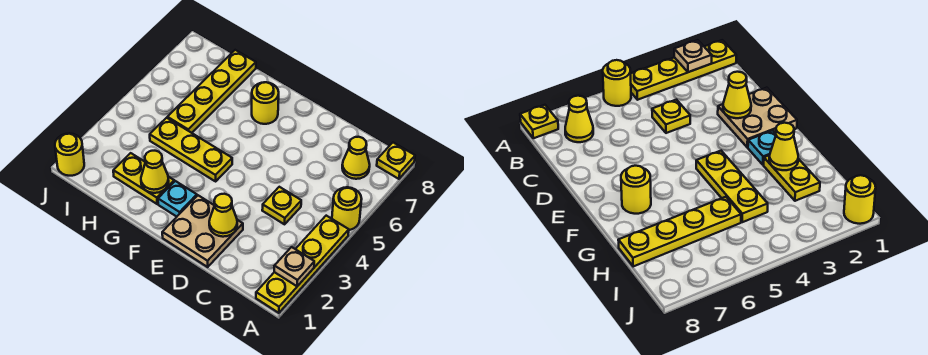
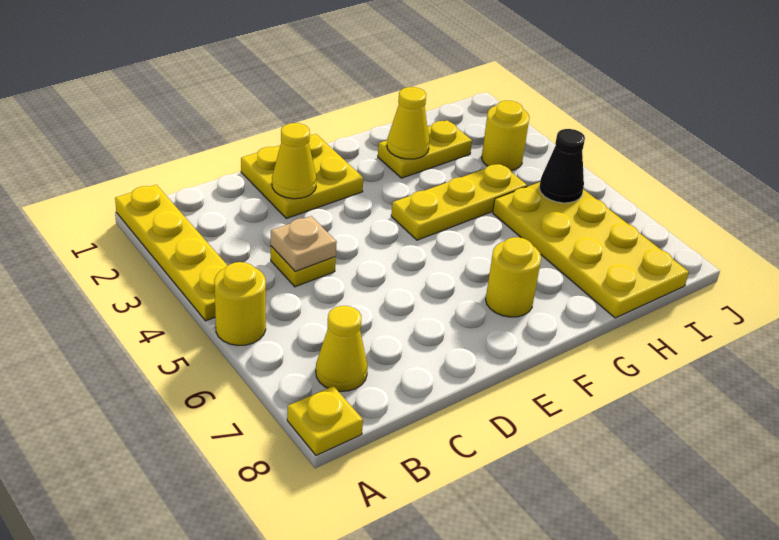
tan 1x1 plate [274,247,314,286] -> tan 1x1 plate moved to [271,216,337,271]
tan 2x2 plate [162,195,243,267] -> yellow 2x2 plate [241,134,363,218]
cyan 1x1 plate [158,181,197,217] -> none
yellow 1x4 plate [167,50,256,133] -> yellow 2x4 plate [493,182,689,318]
none -> black 1x1 cone [539,129,585,203]
yellow 1x1 round brick [55,133,84,176] -> yellow 1x1 round brick moved to [482,101,530,170]

